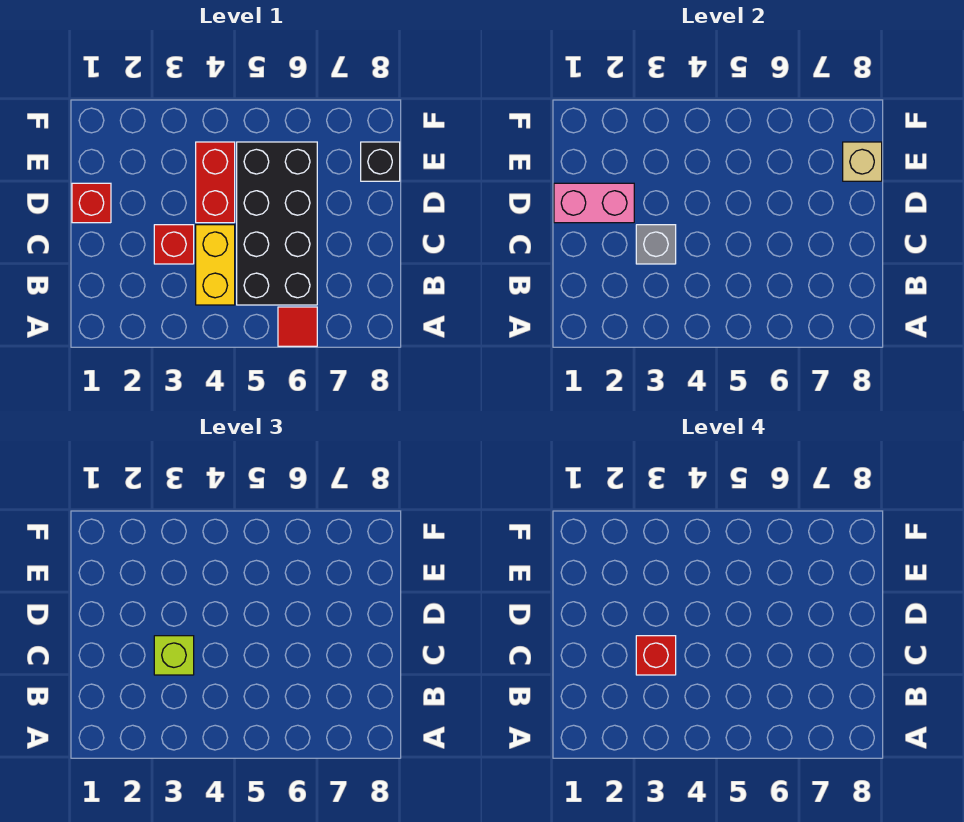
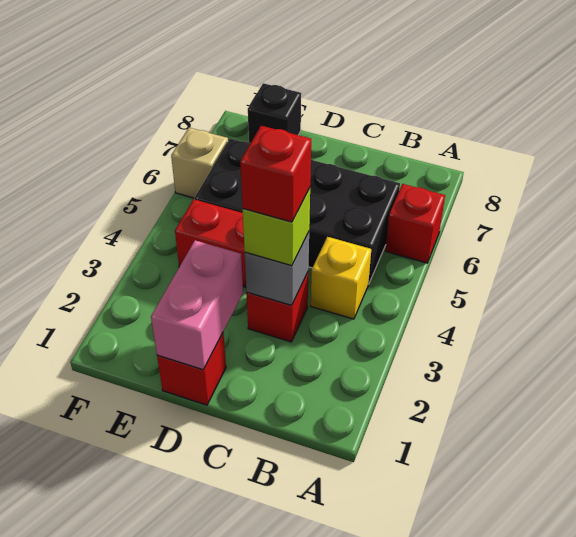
red 1x1 tile [278,307,317,346] -> red 1x1 brick [385,184,445,263]
yellow 1x2 brick [196,225,235,305] -> yellow 1x1 brick [311,237,371,319]
tan 1x1 brick [843,142,882,181] -> tan 1x1 brick moved to [171,128,228,198]

